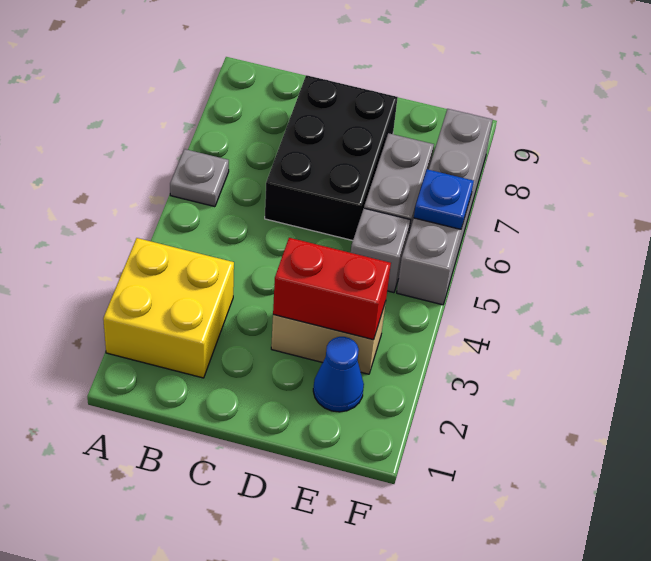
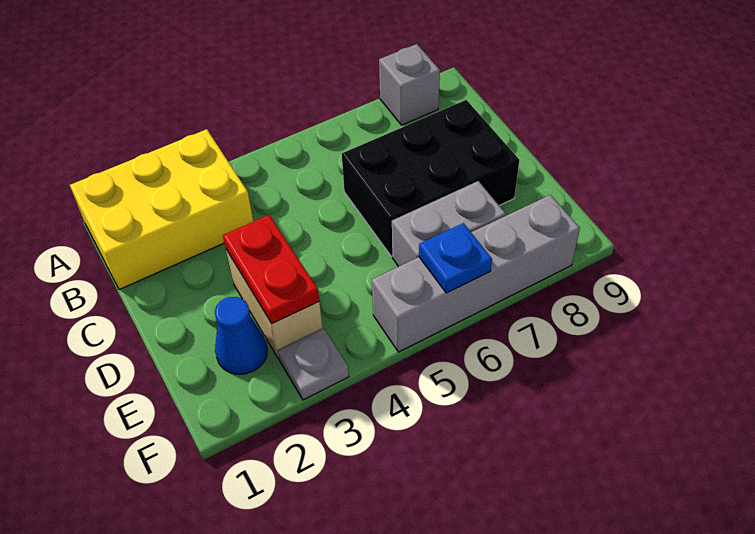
yellow 2x2 brick [103,238,234,378] -> yellow 2x3 brick [70,129,254,290]
grey 1x1 plate [170,149,229,207] -> grey 1x1 plate moved to [278,328,349,400]
red 1x2 brick [273,238,391,340] -> red 1x2 plate [223,215,319,323]
grey 1x1 brick [351,208,411,293] -> grey 1x1 brick moved to [379,44,440,125]

